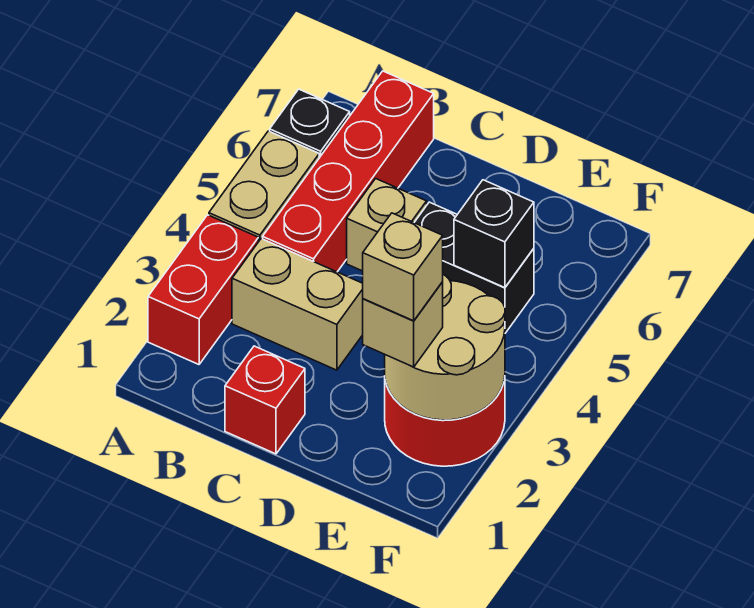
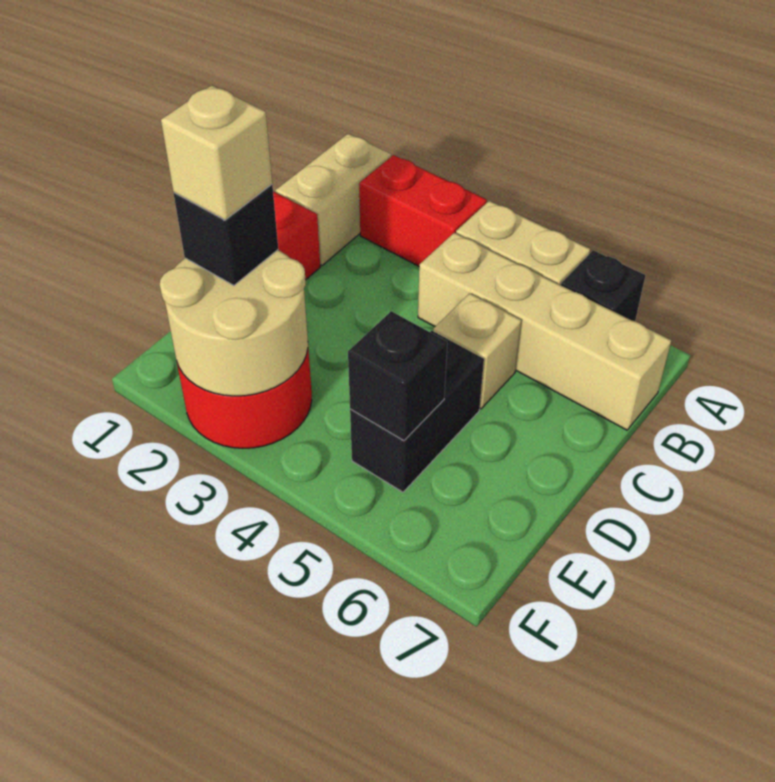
tan 1x2 brick [232,239,363,370] -> tan 1x2 brick moved to [275,134,391,266]
red 1x4 brick [263,71,434,272] -> tan 1x4 brick [418,233,671,430]
tan 1x1 brick [363,282,443,367] -> black 1x1 brick [174,185,278,286]

